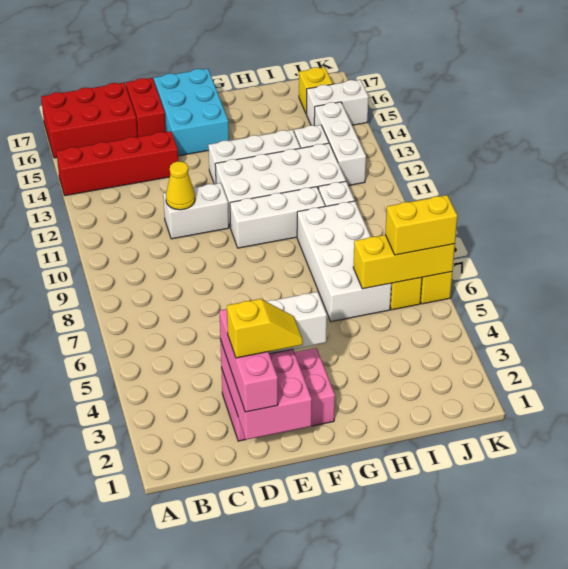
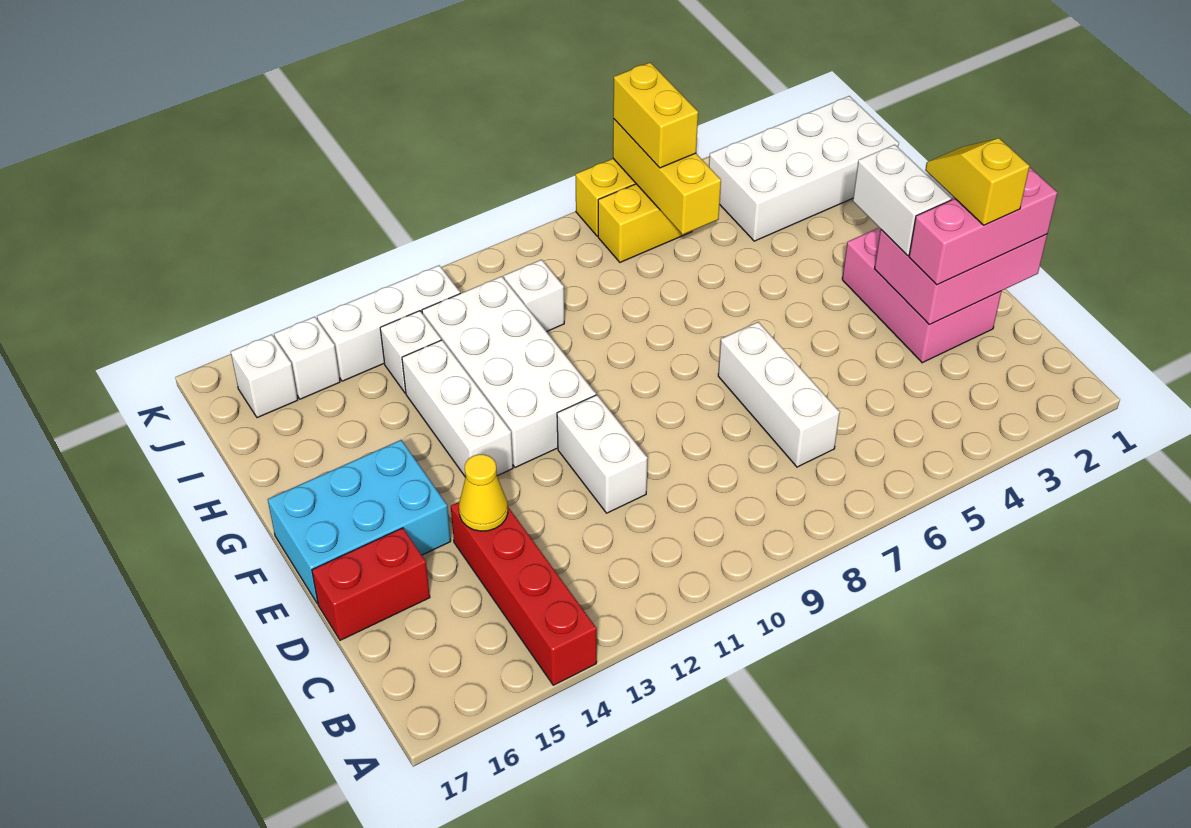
red 2x3 brick [41,83,138,158] -> none
yellow 1x1 cone [166,162,195,210] -> yellow 1x1 cone moved to [459,454,508,531]
white 1x3 brick [230,187,325,248] -> white 1x3 brick moved to [718,322,840,467]
white 2x4 brick [297,201,391,322] -> white 2x4 brick moved to [709,96,899,241]
white 1x2 brick [307,80,368,125] -> white 1x1 brick [274,317,340,399]
yellow 1x1 brick [299,67,333,114] -> white 1x1 brick [231,334,298,418]

